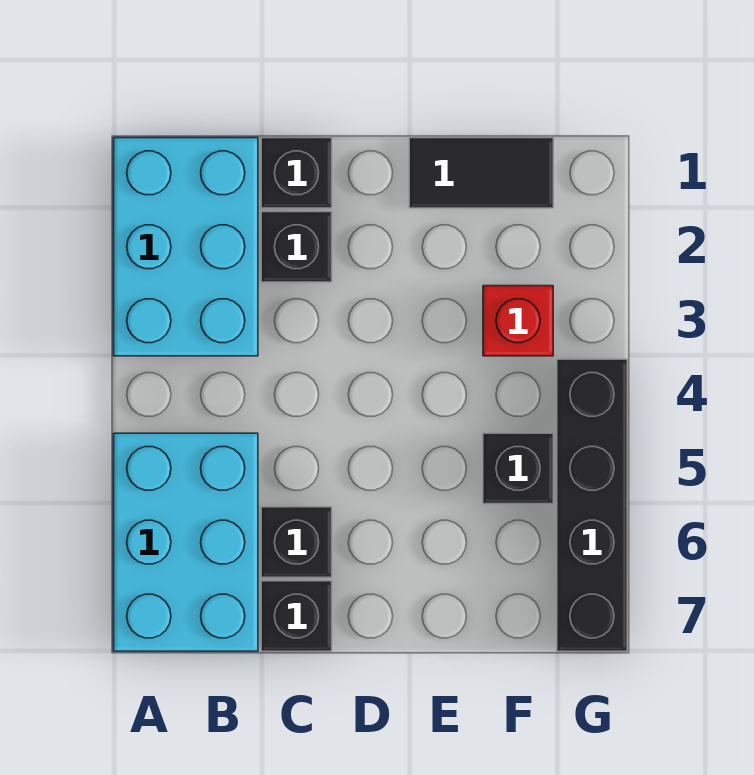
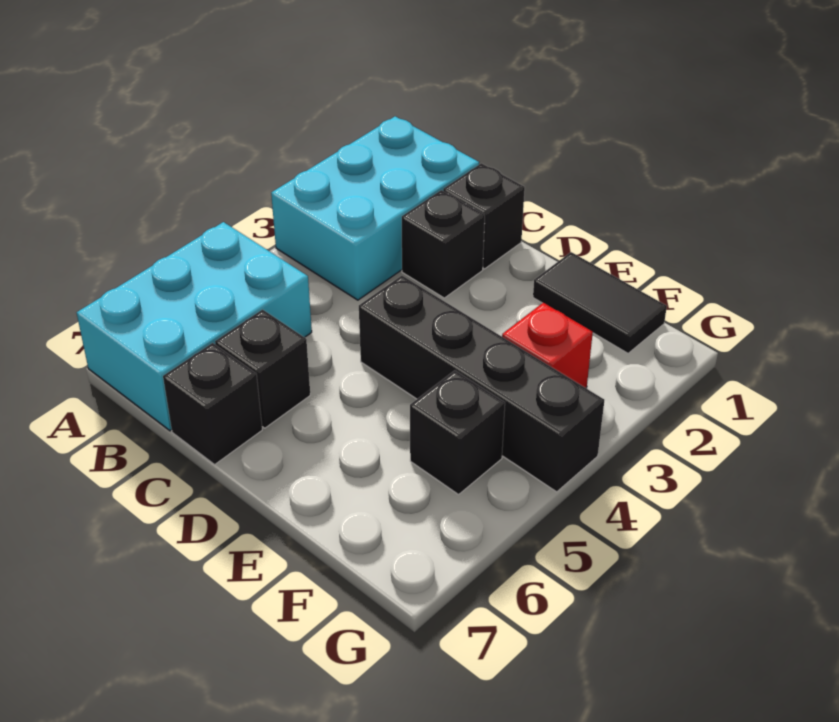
black 1x4 brick [557,359,627,651] -> black 1x4 brick turned to [359,276,604,492]

